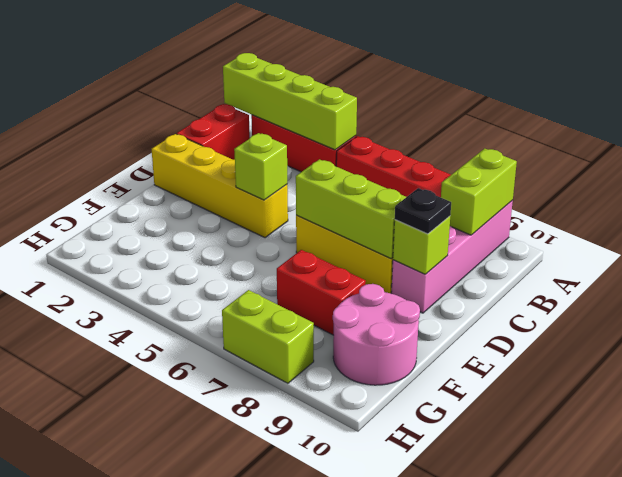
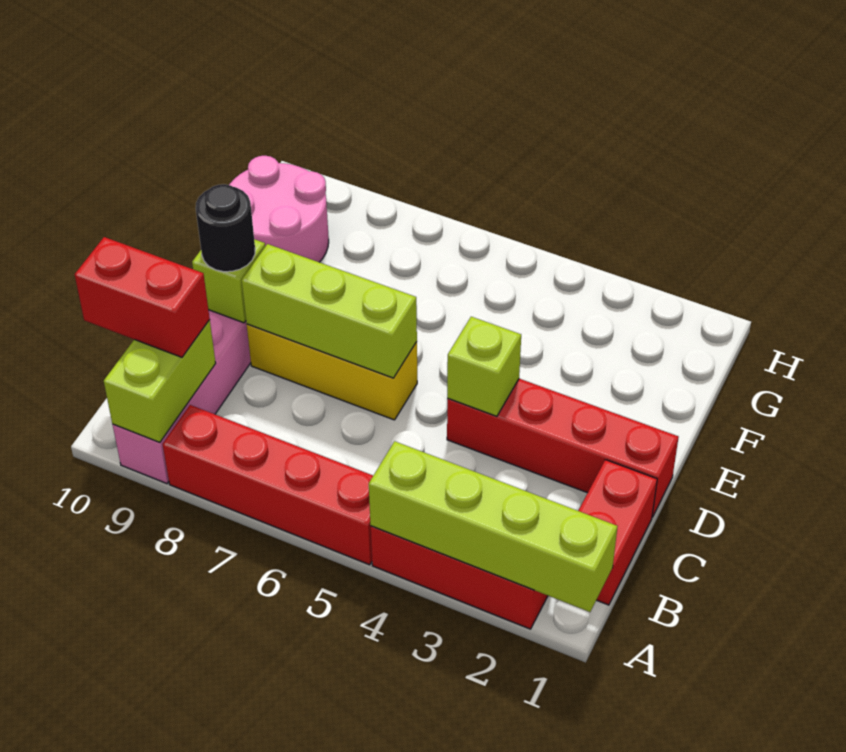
yellow 1x4 brick [152,134,288,238] -> red 1x4 brick [447,379,678,517]
black 1x1 plate [395,188,451,234] -> black 1x1 round brick [196,184,255,272]
red 1x2 brick [277,250,366,335] -> red 1x2 brick moved to [75,237,210,357]
lime 1x2 brick [222,290,314,383] -> none

